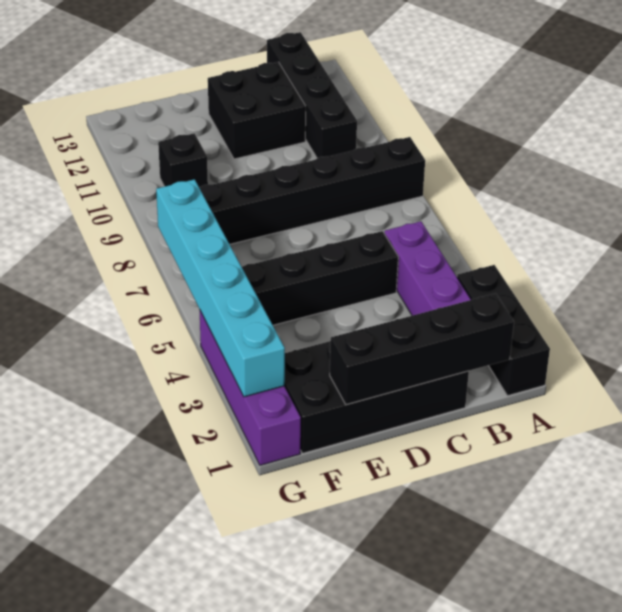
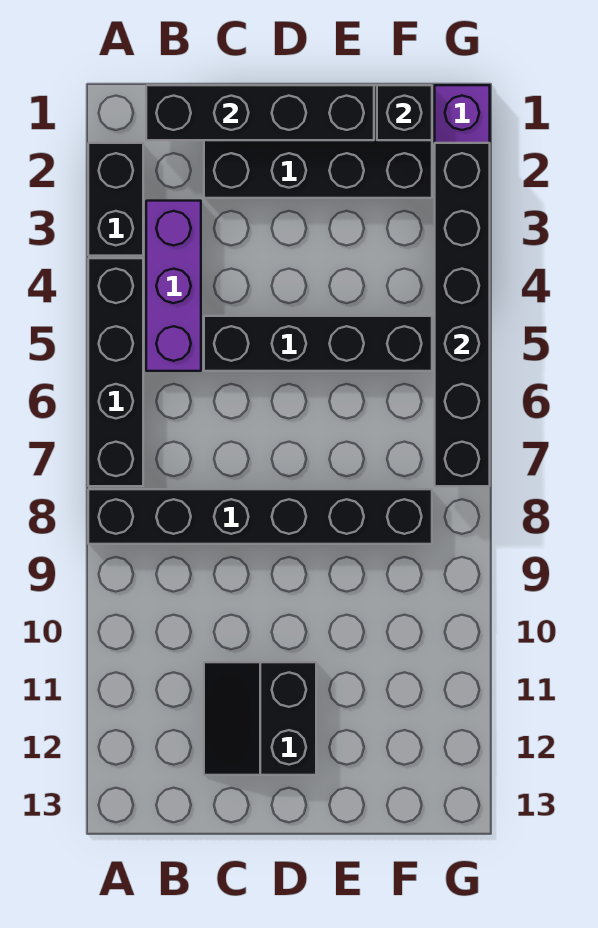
black 1x3 brick [457,265,550,396] -> black 1x2 brick [88,143,143,256]
black 1x4 brick [267,32,357,158] -> black 1x4 brick moved to [88,258,143,486]
black 2x2 brick [208,62,306,159] -> black 2x2 slope [204,662,316,775]
black 1x1 brick [158,133,208,187] -> black 1x1 brick moved to [377,85,432,140]
cyan 1x6 brick [156,179,285,397] -> black 1x6 brick [435,143,490,486]

